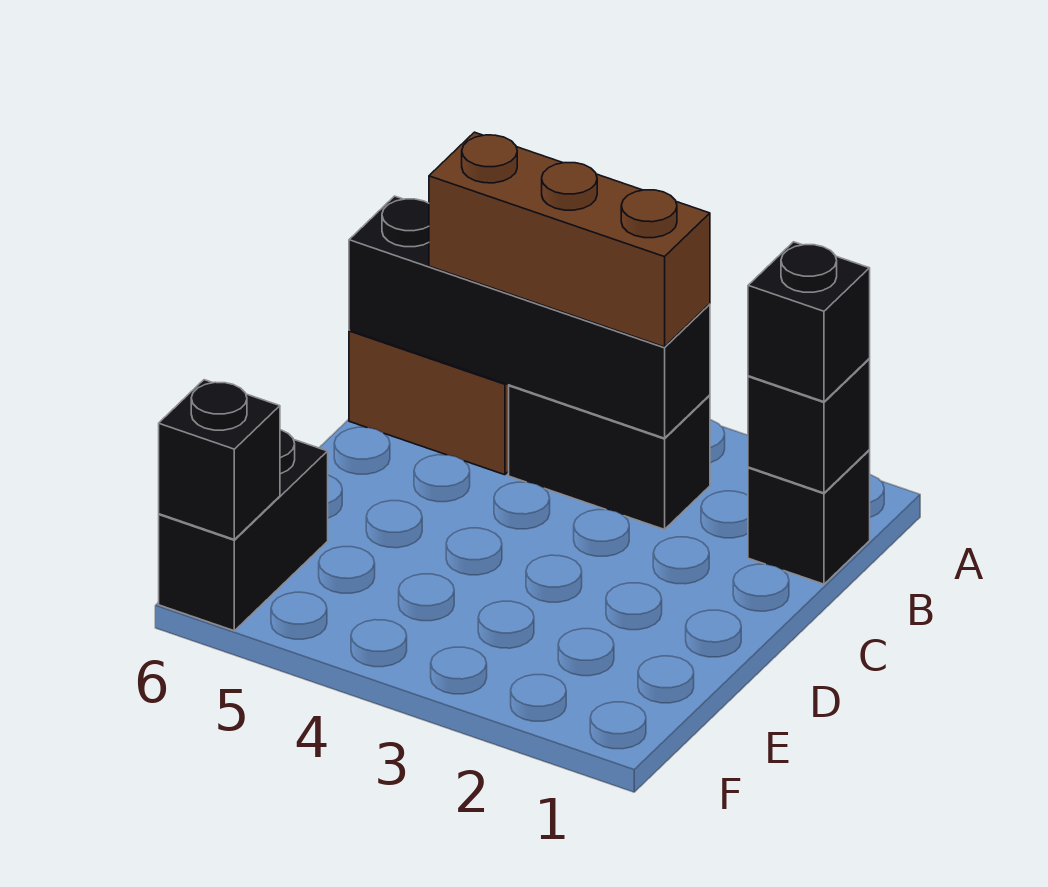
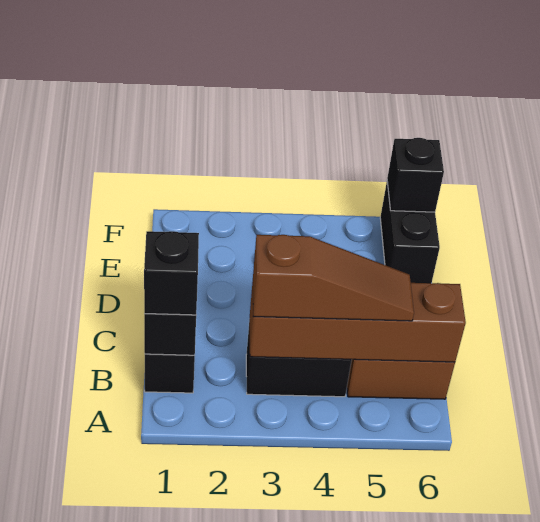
black 1x4 brick [349,196,710,438] -> brown 1x4 brick [250,282,466,362]
brown 1x3 brick [429,132,710,347] -> brown 1x3 slope [253,235,414,321]

